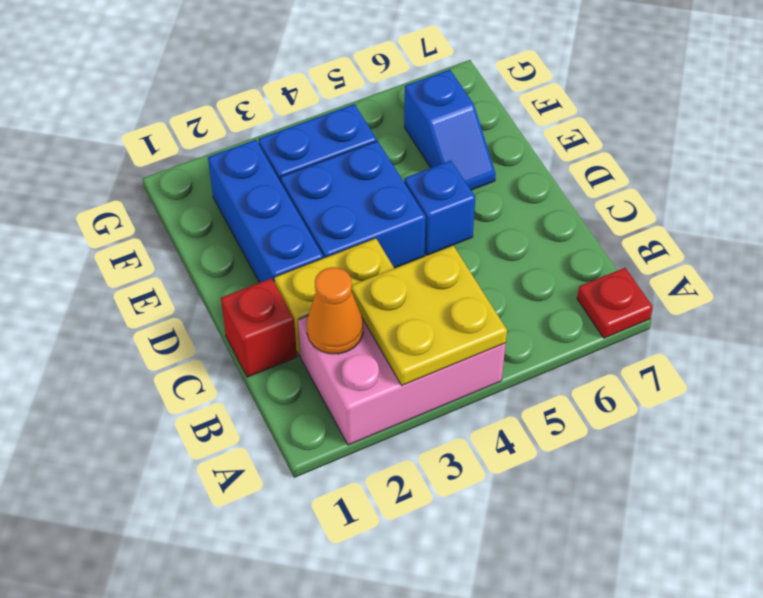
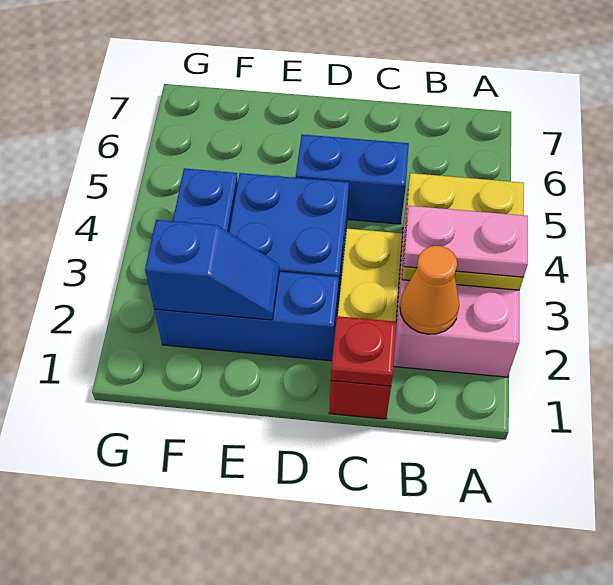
none -> pink 1x2 plate [404,206,528,277]
red 1x1 plate [577,268,653,338] -> red 1x1 plate moved to [331,316,397,386]
blue 1x1 brick [404,161,476,255] -> blue 1x2 brick [296,134,409,224]
blue 1x2 slope [404,69,496,190] -> blue 1x2 slope moved to [145,220,279,320]

